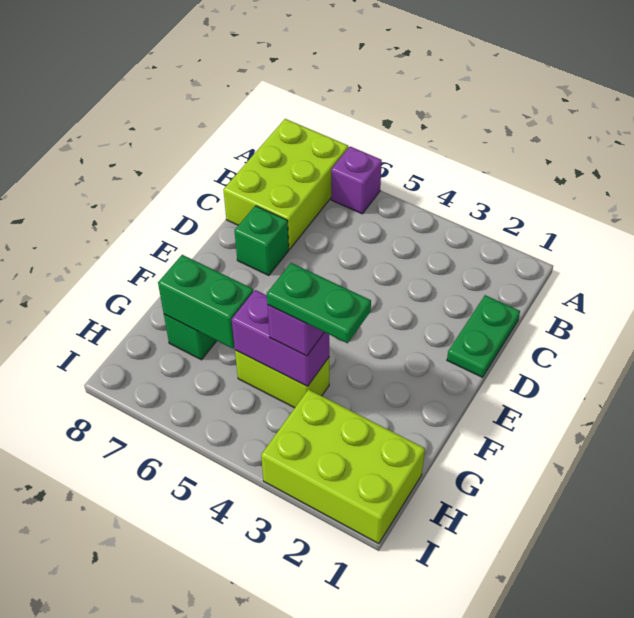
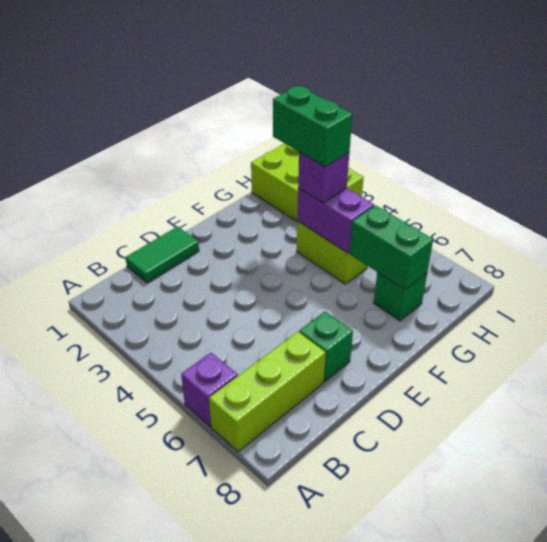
lime 2x3 brick [223,119,348,249] -> lime 1x3 brick [209,332,326,452]
green 1x2 plate [447,295,520,377] -> green 1x2 tile [125,226,199,283]
green 1x2 plate [267,263,371,343] -> green 1x2 brick [273,86,352,167]

